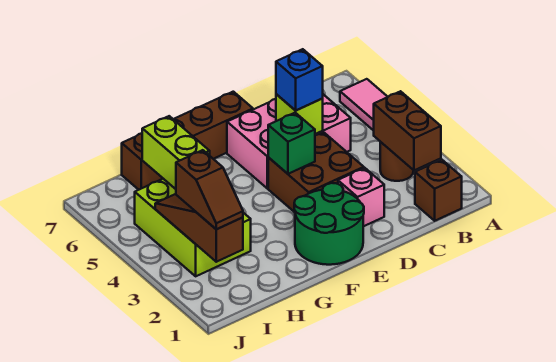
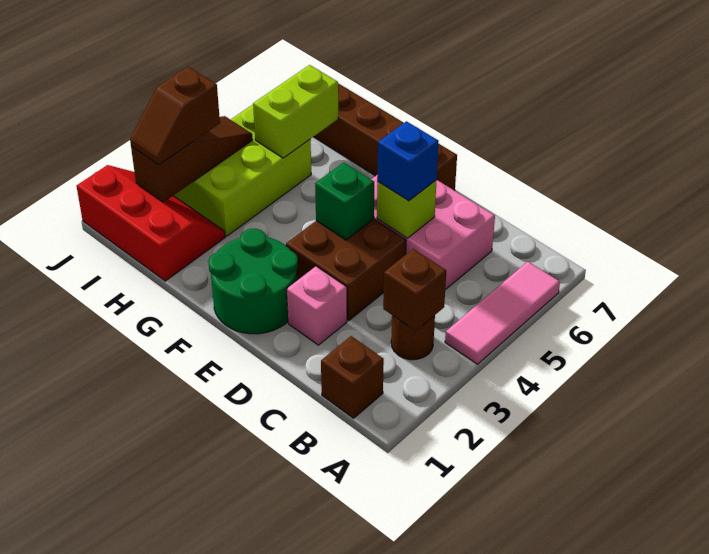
brown 1x2 brick [374,91,441,170] -> brown 1x1 brick [383,249,446,331]
none -> red 2x3 slope [77,165,225,281]

